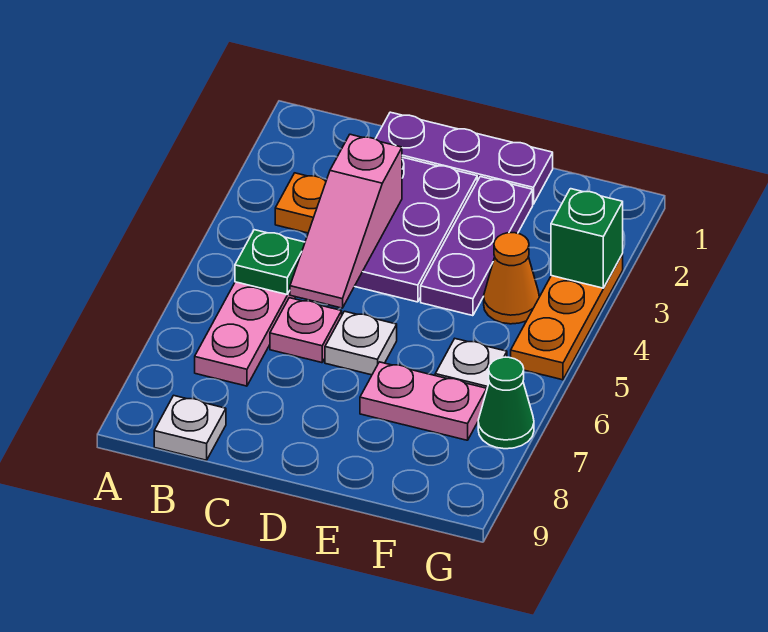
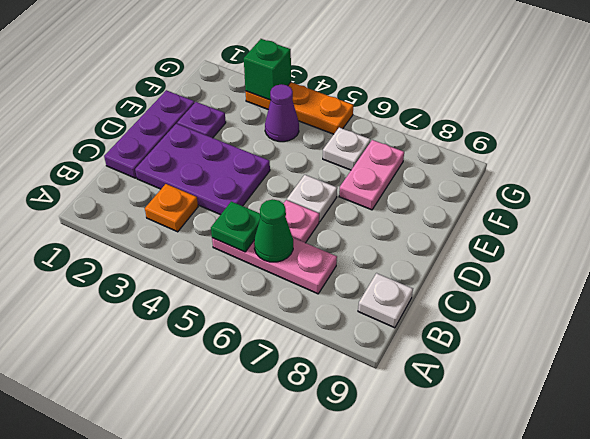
pink 1x3 slope [290,134,402,308] -> none
purple 1x3 plate [421,177,533,316] -> purple 1x1 plate [177,102,226,138]
orange 1x1 cone [484,233,539,324] -> purple 1x1 cone [265,84,299,142]
green 1x1 cone [478,357,534,449] -> green 1x1 cone moved to [254,199,293,262]

